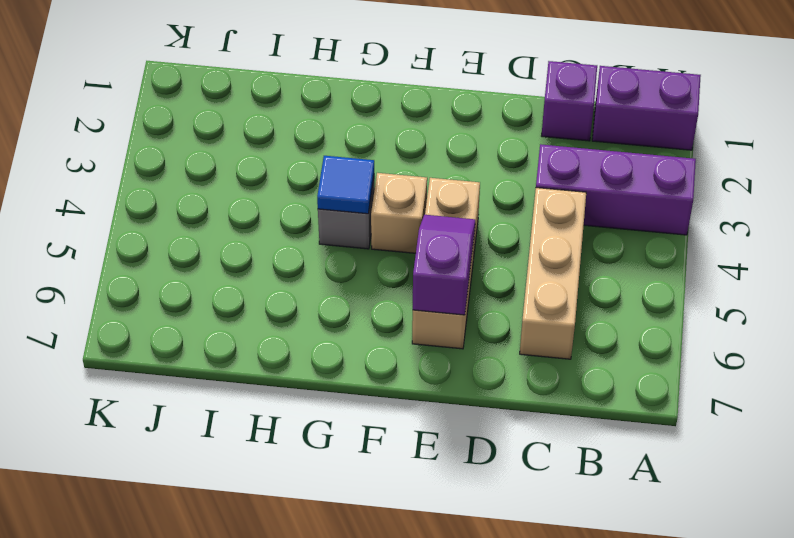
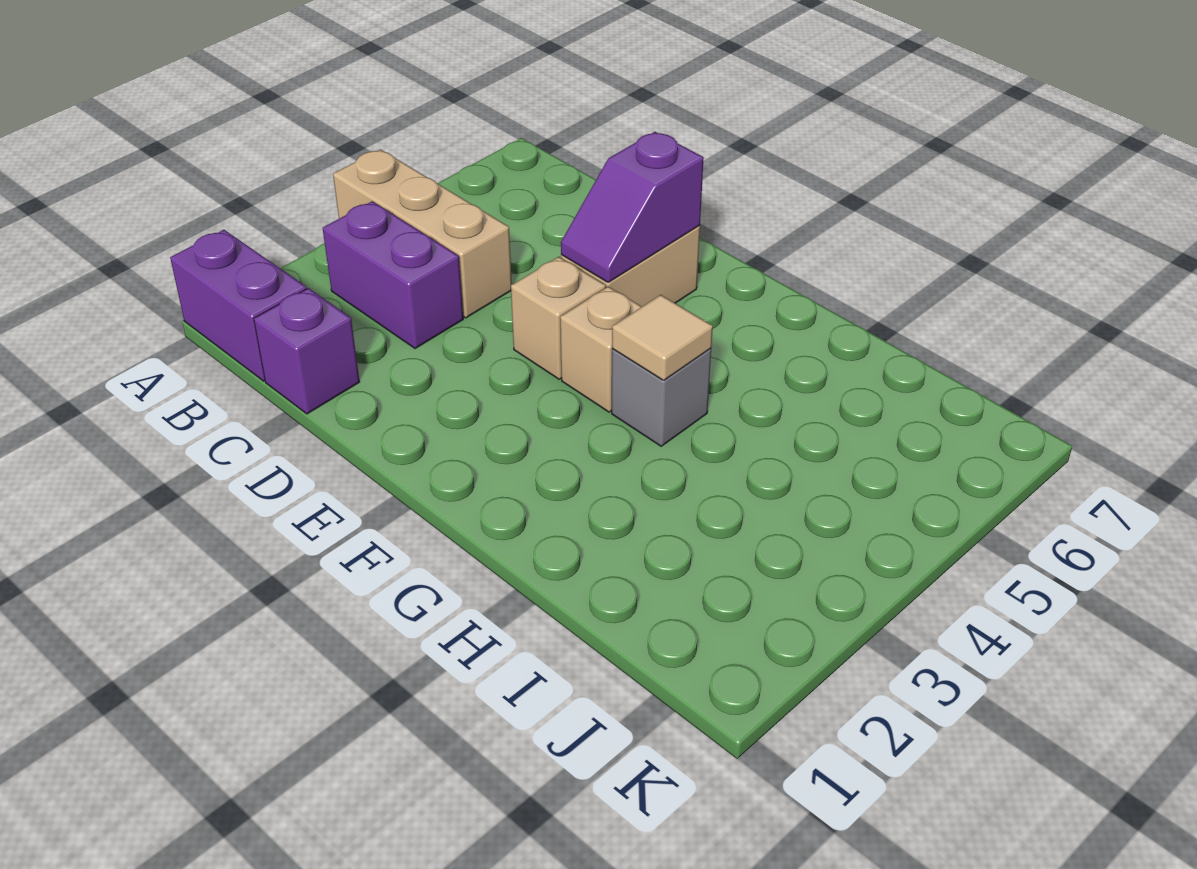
purple 1x3 brick [536,144,696,235] -> purple 1x2 brick [323,201,463,349]
tan 1x3 brick [520,188,586,359] -> tan 1x3 brick turned to [333,149,512,318]
blue 1x1 tile [317,156,374,214] -> tan 1x1 tile [612,295,713,380]

